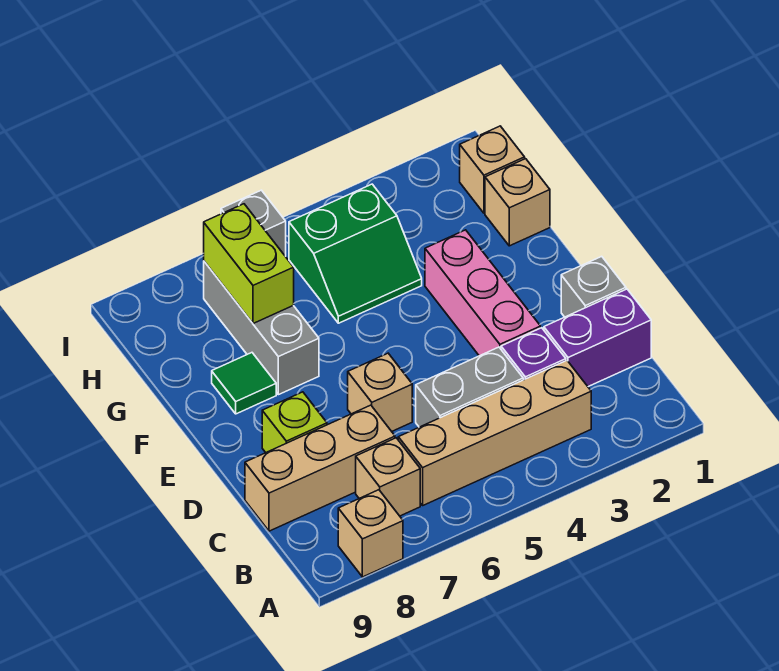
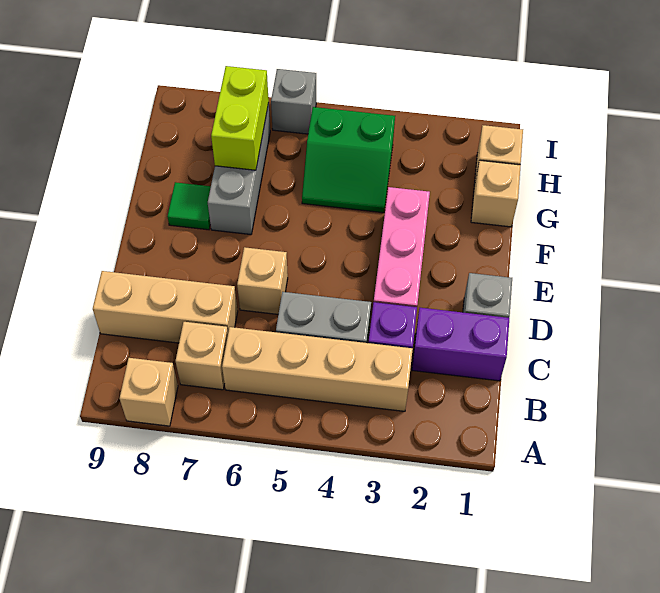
lime 1x1 brick [262,392,327,453] -> none

